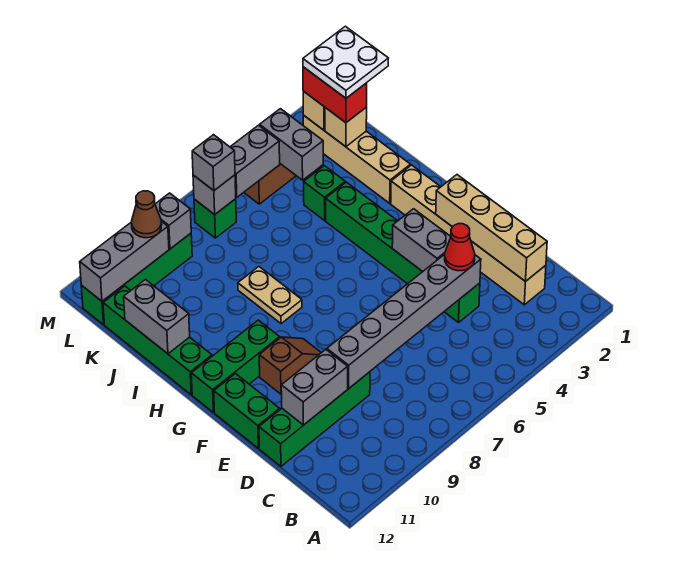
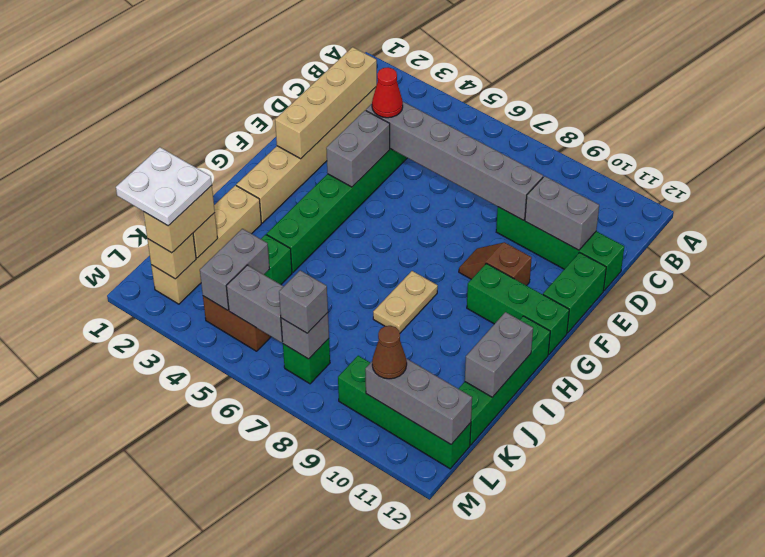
red 1x2 brick [303,67,367,123] -> tan 1x2 brick [143,186,215,253]
grey 1x1 brick [155,193,191,249] -> none

